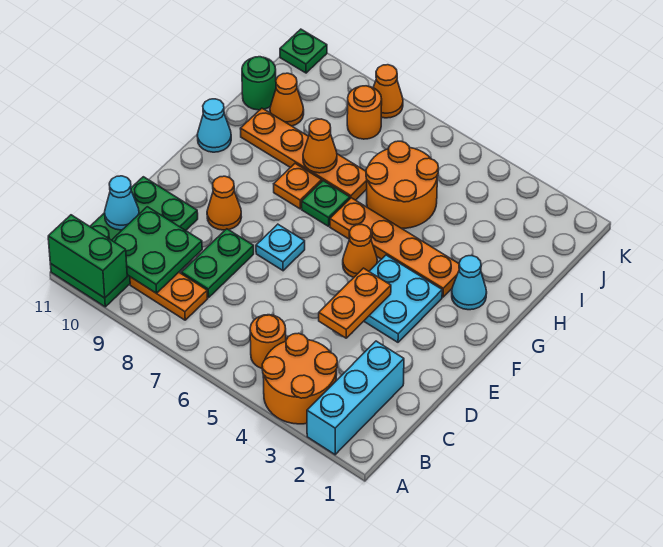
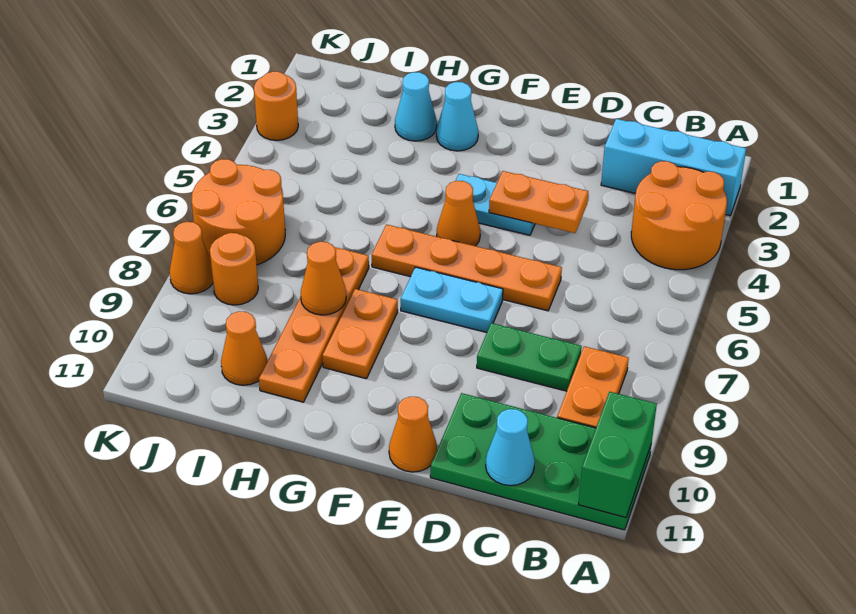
orange 1x1 round brick [250,315,286,368] -> orange 1x1 round brick moved to [254,72,298,141]
green 2x2 plate [112,207,202,293] -> none
cyan 2x2 plate [364,255,442,342] -> cyan 1x2 plate [456,174,535,235]
cyan 1x1 plate [256,224,305,271] -> cyan 1x2 plate [401,267,503,332]
orange 1x1 cone [207,176,241,230] -> orange 1x1 cone moved to [389,397,437,472]
orange 1x4 plate [330,198,459,297] -> orange 1x4 plate turned to [372,225,562,311]
green 1x1 plate [302,181,350,226] -> none
orange 1x1 plate [274,164,322,209] -> orange 1x2 plate [322,289,398,379]
cyan 1x1 cone [197,99,231,152] -> cyan 1x1 cone moved to [395,72,437,141]
orange 2x2 round brick [366,141,438,228] -> orange 2x2 round brick moved to [192,159,285,265]
green 1x1 round brick [242,57,276,110] -> none
green 1x1 plate [280,29,327,73] -> none

